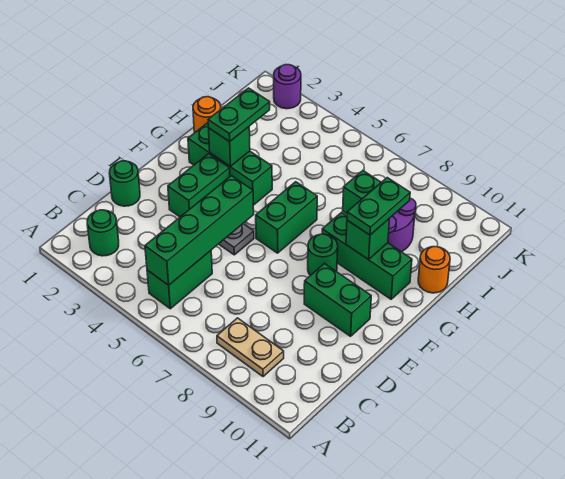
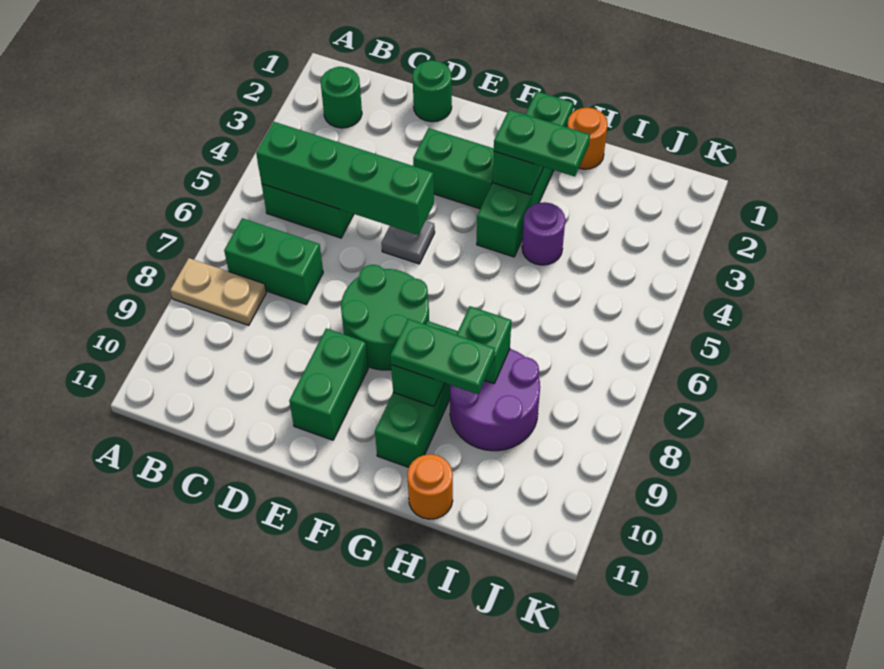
tan 1x2 plate [217,318,284,377] -> tan 1x2 plate turned to [170,258,266,325]
green 1x2 brick [256,182,317,253] -> green 1x2 brick moved to [224,218,323,304]
green 1x1 round brick [308,234,338,276] -> green 2x2 round brick [341,265,429,370]
green 1x3 brick [188,123,272,205] -> green 1x4 brick [477,91,573,257]
purple 1x1 round brick [274,65,301,109] -> purple 1x1 round brick moved to [522,202,565,265]

